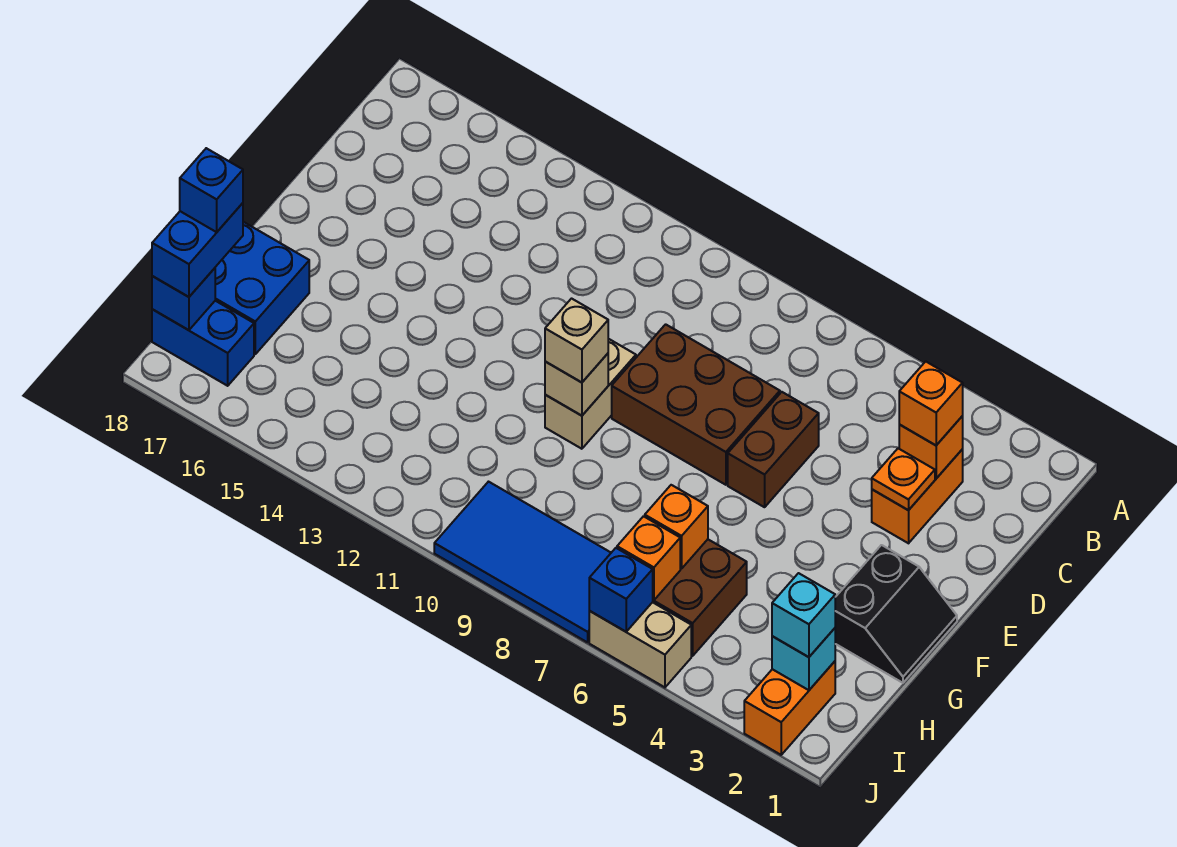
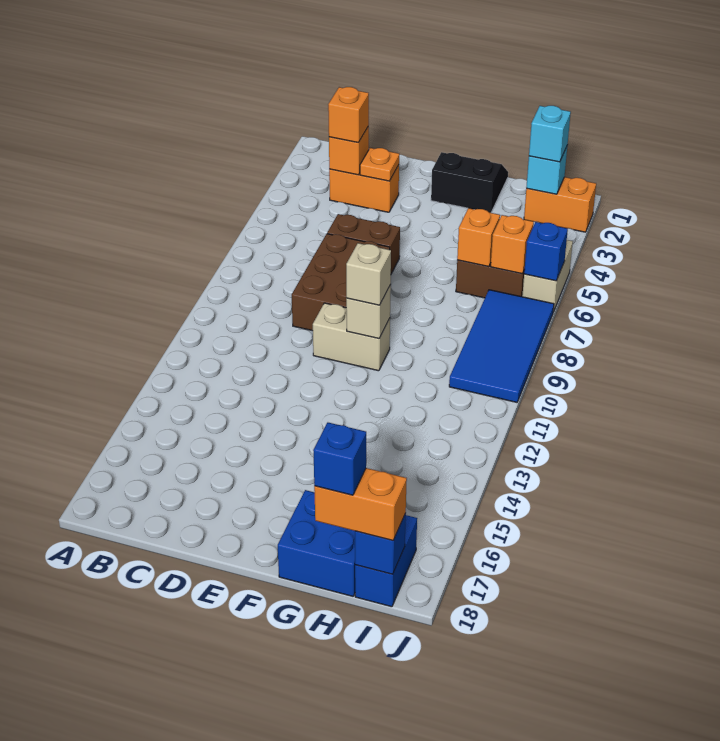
blue 1x2 brick [152,203,243,297] -> orange 1x2 brick [314,468,407,541]

